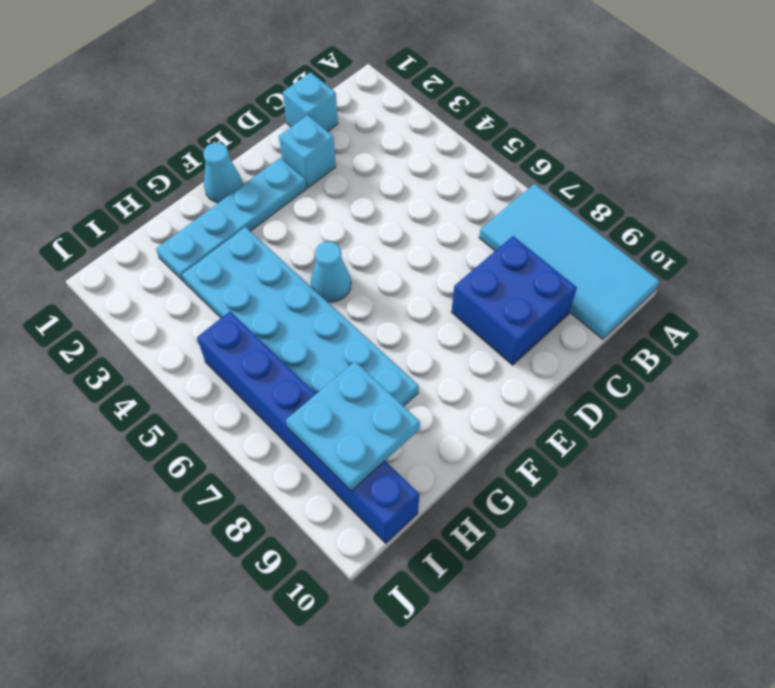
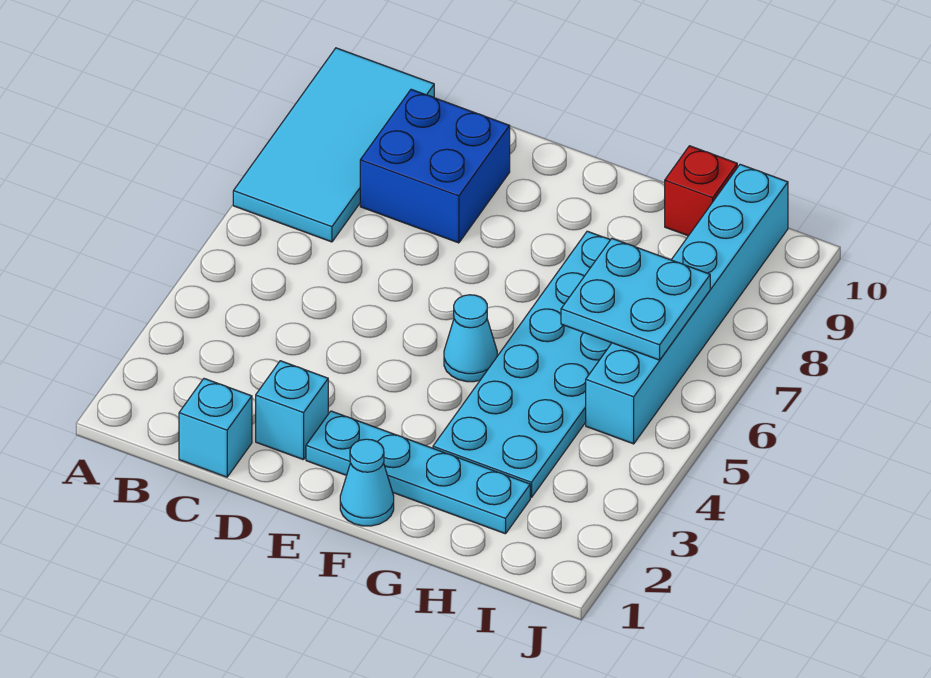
cyan 2x2 plate [286,362,420,491] -> cyan 2x2 plate moved to [561,239,710,360]
none -> red 1x1 brick [665,146,737,236]
blue 1x6 brick [197,311,420,543] -> cyan 1x6 brick [586,164,788,444]

